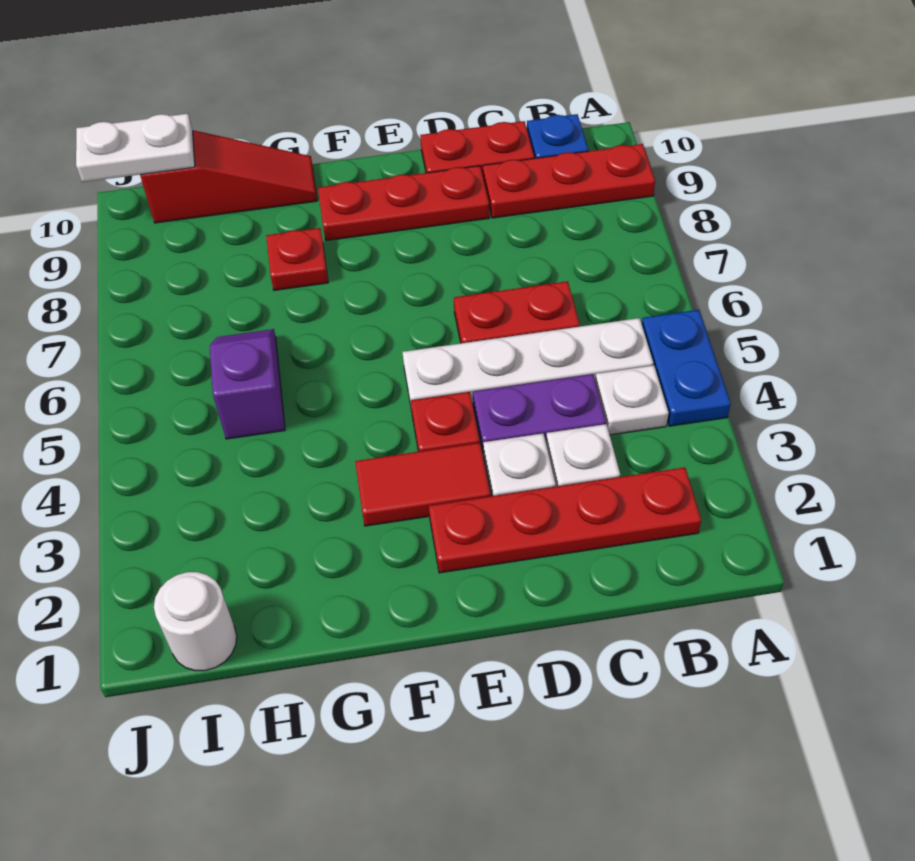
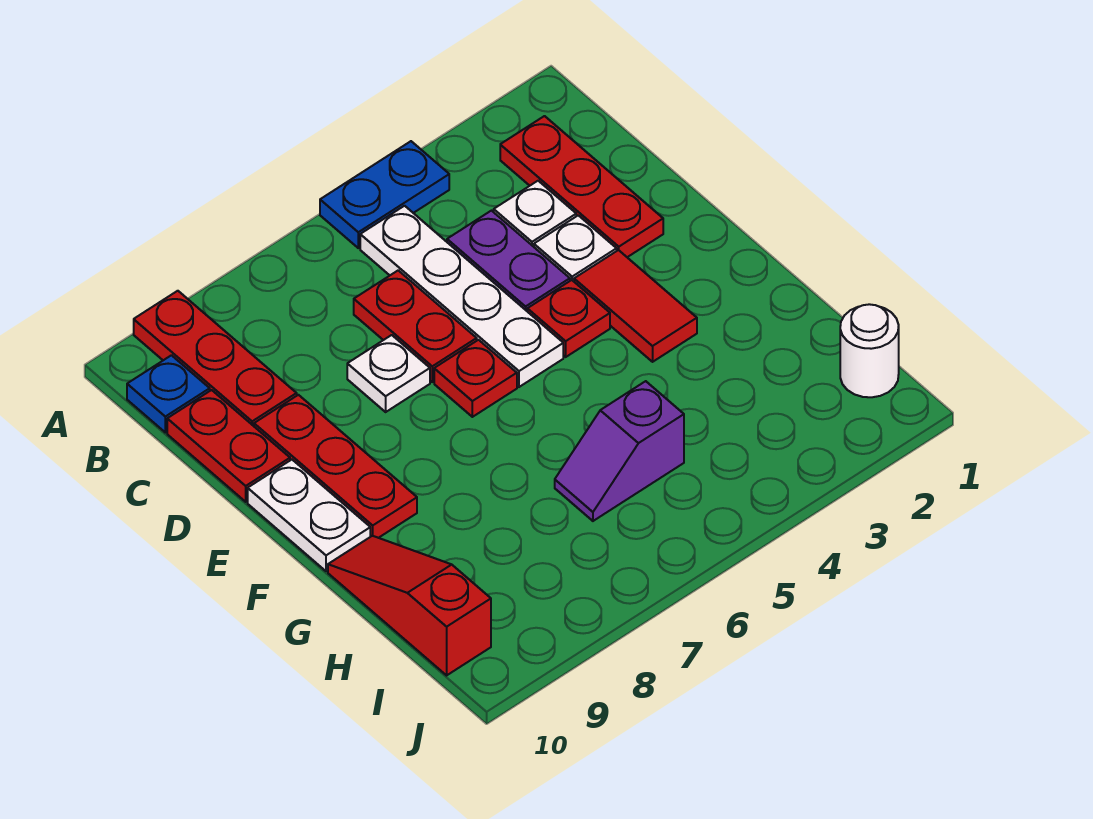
red 1x4 plate [429,467,701,573] -> red 1x3 plate [500,116,663,257]
white 1x1 plate [595,365,669,435] -> white 1x1 plate moved to [347,335,430,412]
red 1x1 plate [266,228,328,290] -> red 1x1 plate moved to [434,340,517,417]
white 1x2 plate [76,114,195,182] -> white 1x2 plate moved to [248,460,370,571]

